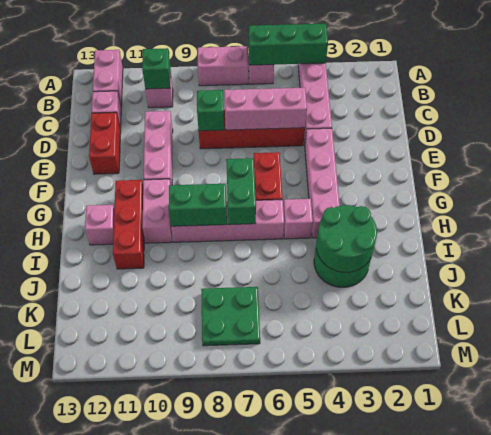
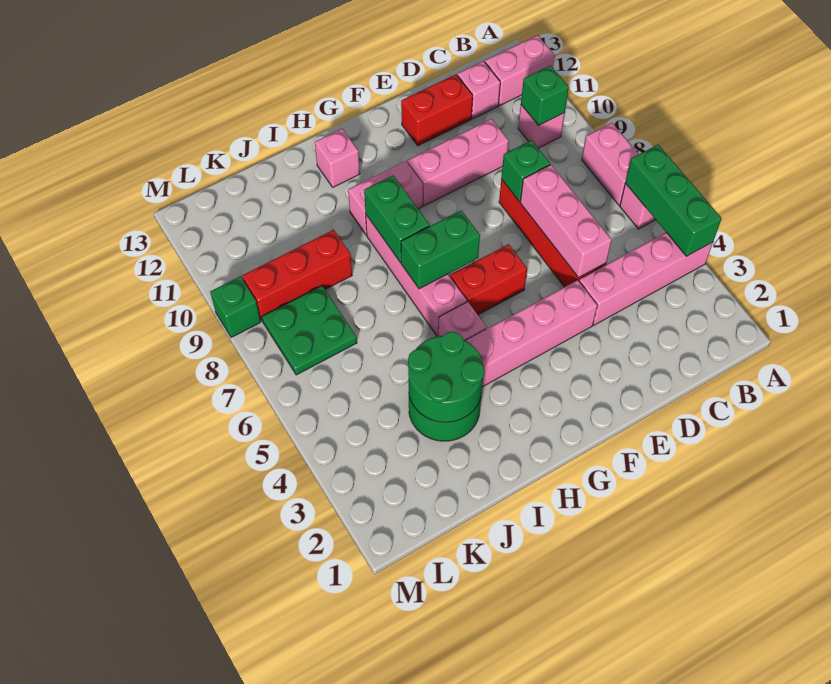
red 1x3 brick [113,180,144,269] -> red 1x3 brick moved to [242,230,352,321]
none -> green 1x1 brick [210,276,261,337]

